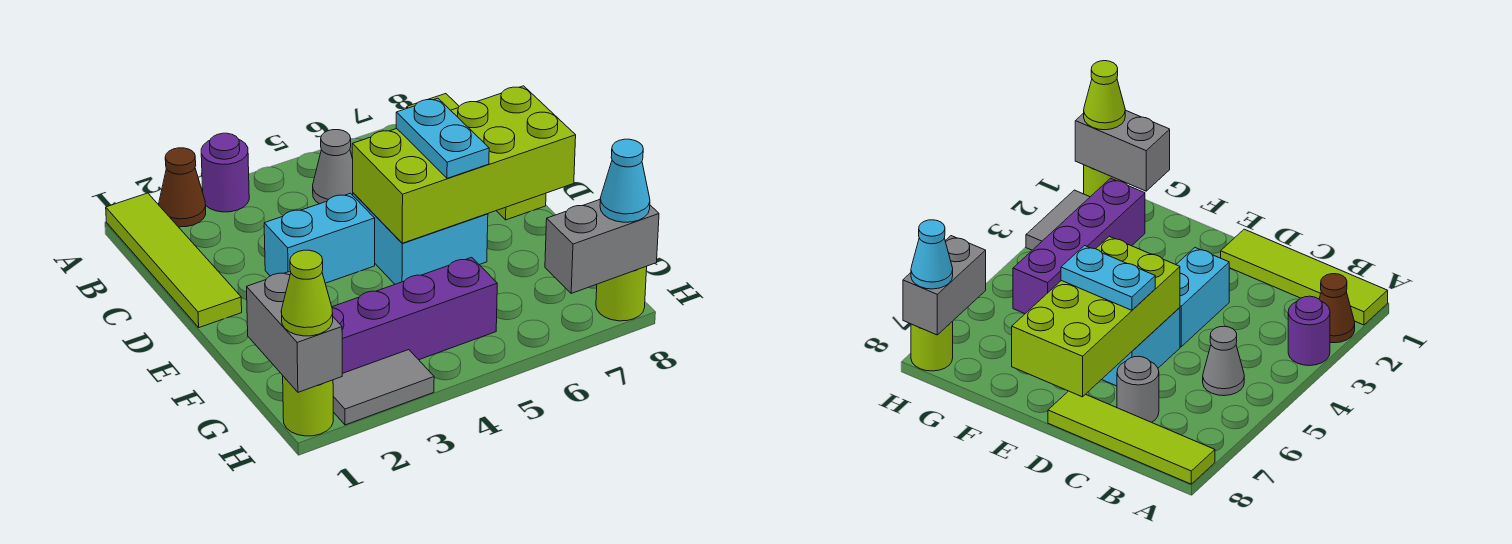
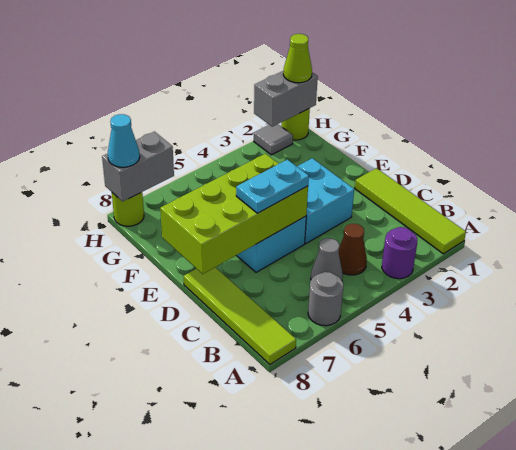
brown 1x1 cone [158,148,206,227] -> brown 1x1 cone moved to [339,224,367,275]
grey 1x1 round brick [1117,356,1159,422] -> grey 1x1 round brick moved to [308,272,343,326]
cyan 1x2 brick [264,193,375,283] -> cyan 2x2 brick [297,158,354,243]
cyan 1x2 plate [396,98,489,178] -> cyan 1x2 plate turned to [236,160,309,213]
grey 1x2 brick [247,271,342,392] -> grey 1x2 brick turned to [254,71,318,127]
purple 1x4 brick [332,257,497,373] -> none
grey 1x2 tile [333,350,434,425] -> grey 1x1 tile [254,124,293,155]

